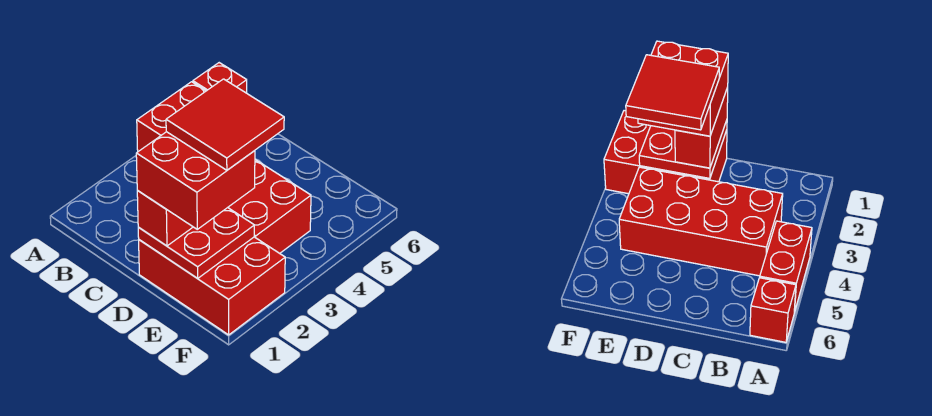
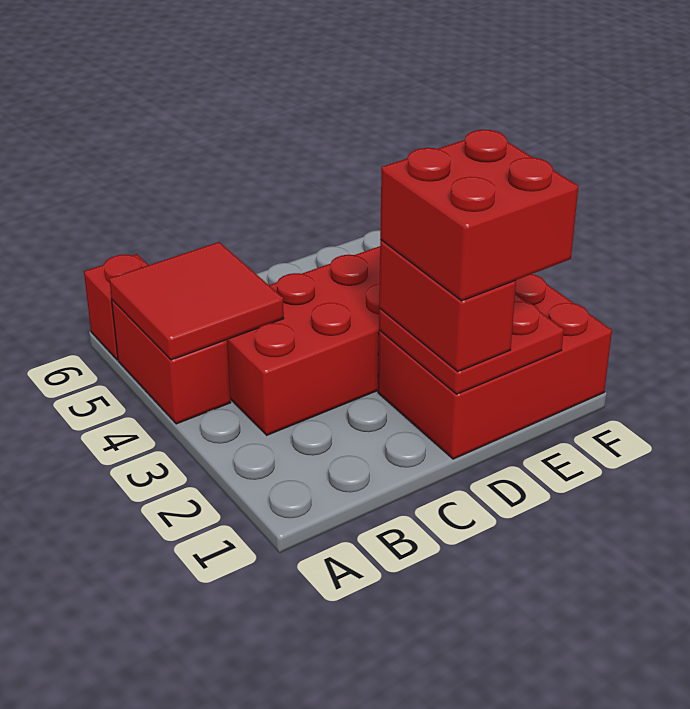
red 2x2 tile [166,79,284,170] -> red 2x2 tile moved to [109,242,284,360]

